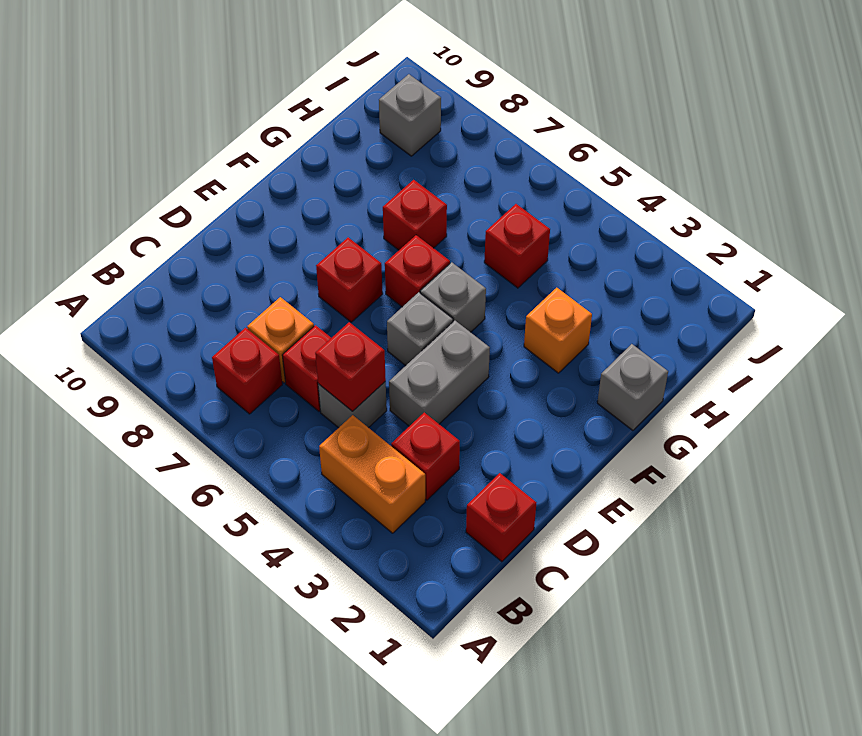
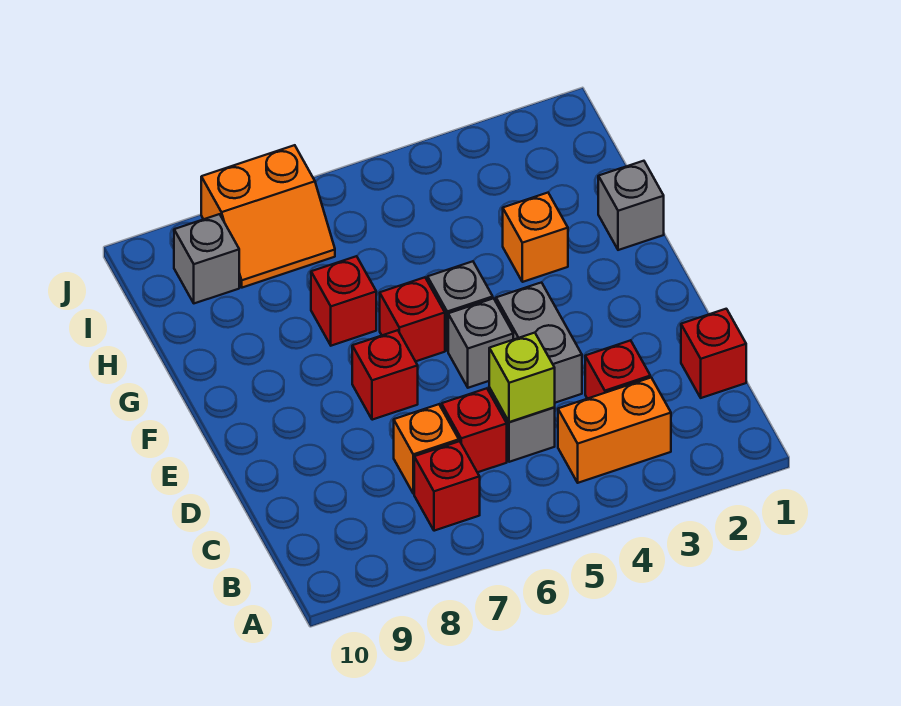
red 1x1 brick [315,322,386,411] -> lime 1x1 brick [489,333,555,422]
red 1x1 brick [484,204,550,288] -> none
none -> orange 2x2 slope [201,145,335,288]

